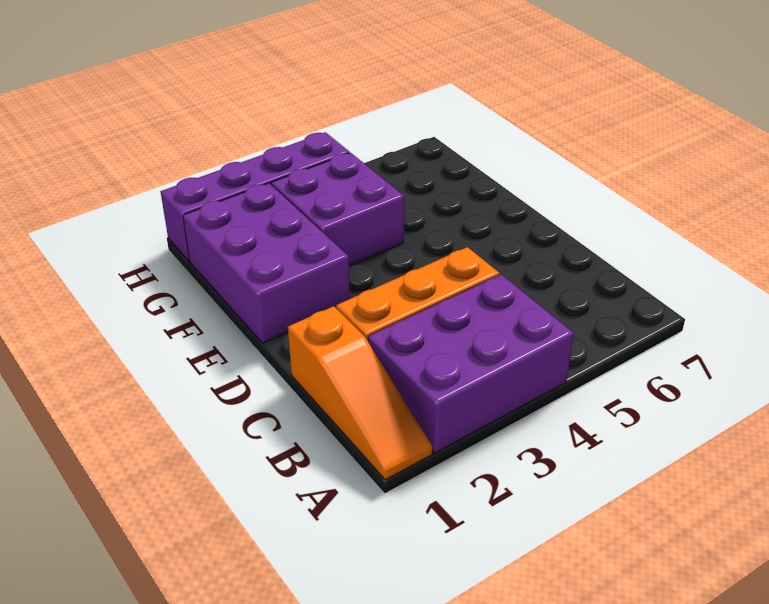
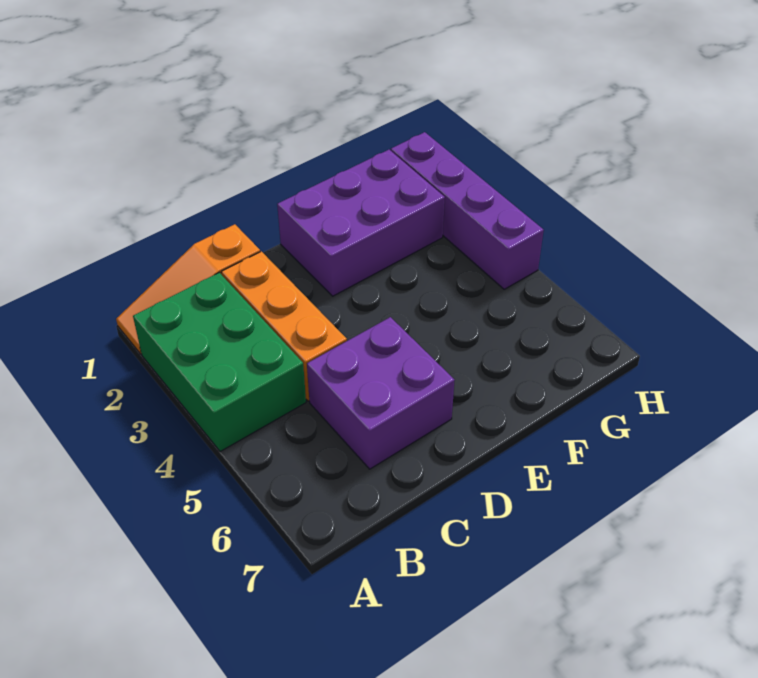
purple 2x3 brick [368,274,574,453] -> green 2x3 brick [133,273,306,452]
purple 2x2 brick [271,153,404,266] -> purple 2x2 brick moved to [307,317,455,469]

